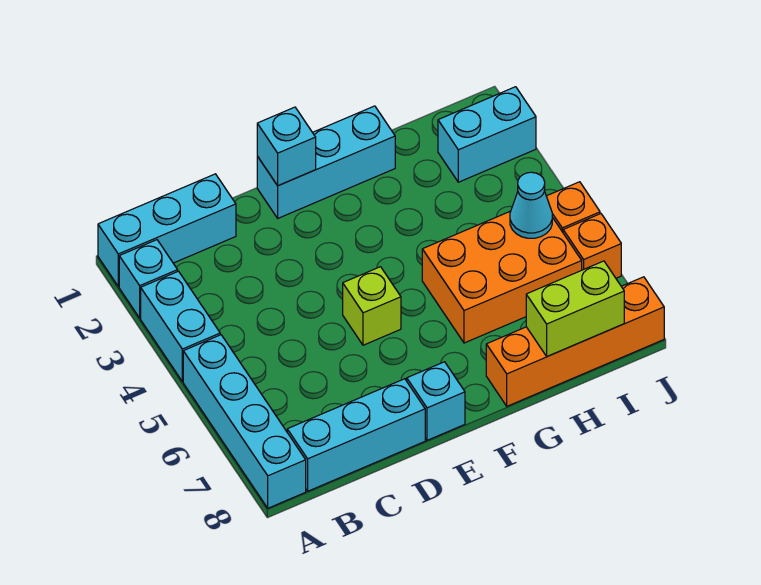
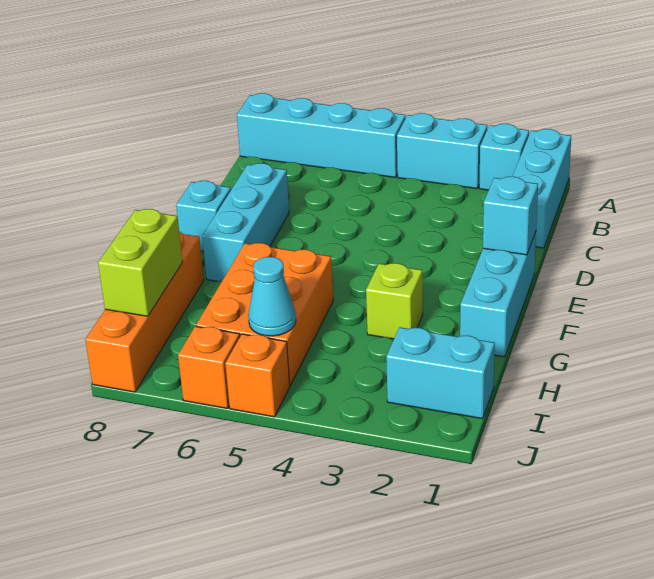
cyan 1x3 brick [287,379,425,491] -> cyan 1x3 brick moved to [202,163,289,281]
lime 1x1 brick [343,267,401,345] -> lime 1x1 brick moved to [366,263,423,339]
cyan 1x2 brick [438,87,536,182] -> cyan 1x2 brick turned to [386,327,495,419]

